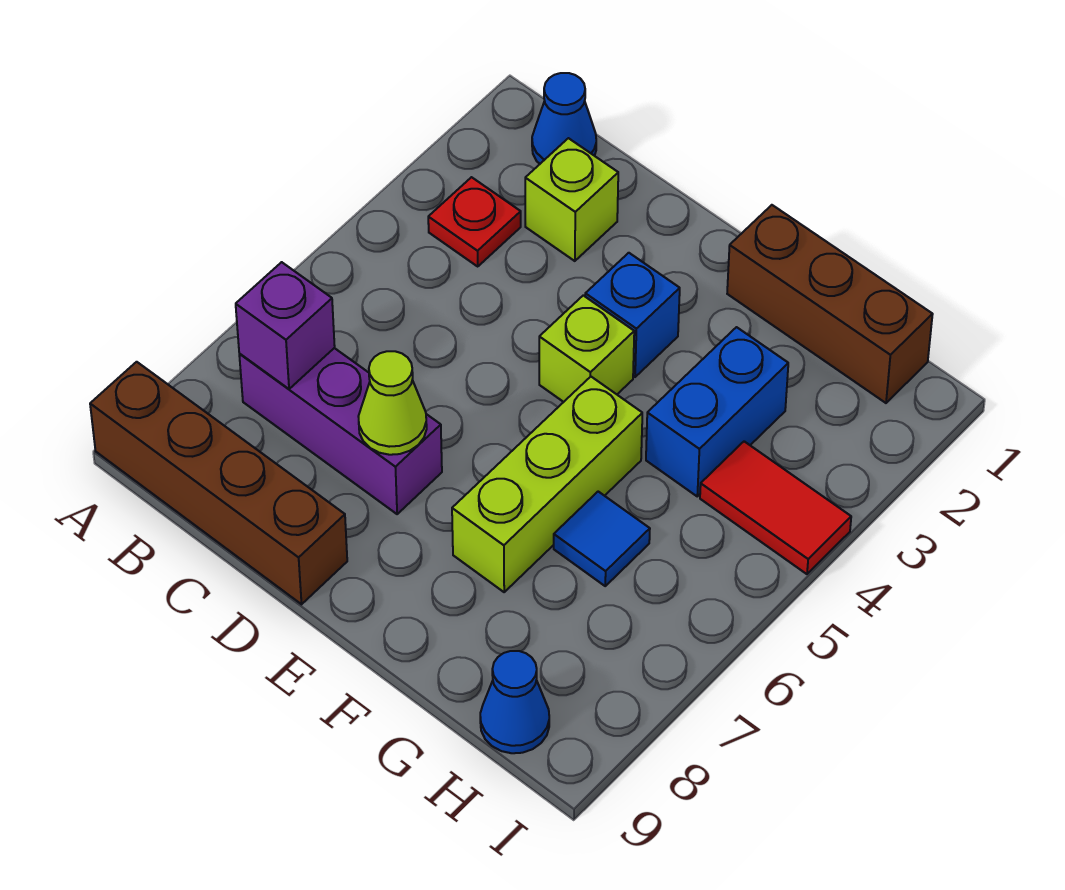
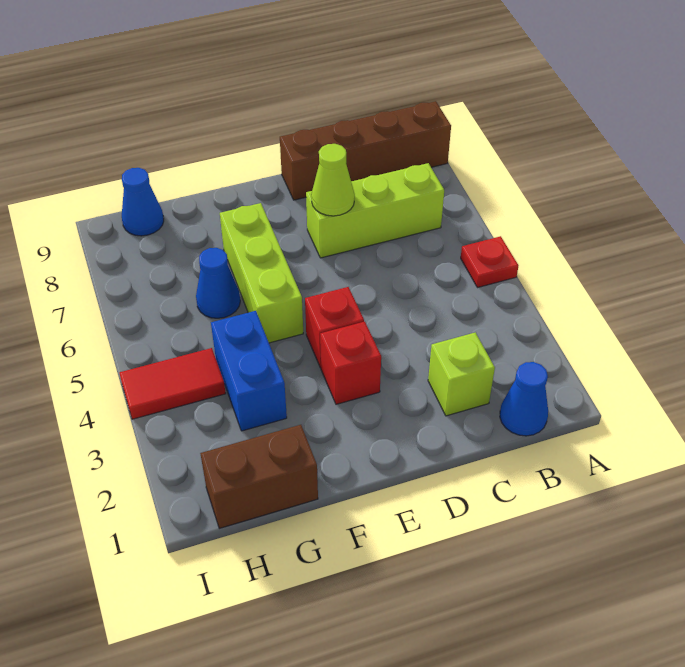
red 1x1 plate [428,177,521,266] -> red 1x1 plate moved to [461,236,519,288]
purple 1x3 brick [239,348,442,514] -> lime 1x3 brick [306,163,444,258]
purple 1x1 brick [236,262,335,389] -> none
blue 1x1 brick [585,253,680,377] -> red 1x1 brick [320,322,381,404]
lime 1x1 brick [539,295,634,402] -> red 1x1 brick [305,287,364,368]
brown 1x3 brick [727,205,933,403] -> brown 1x2 brick [200,425,318,528]
blue 1x1 tile [554,492,650,586] -> blue 1x1 cone [196,248,240,318]

